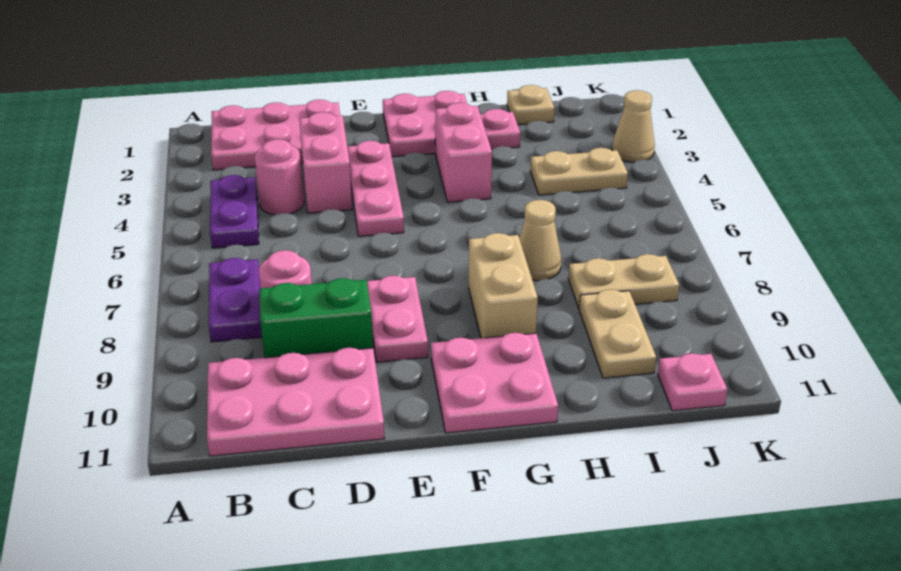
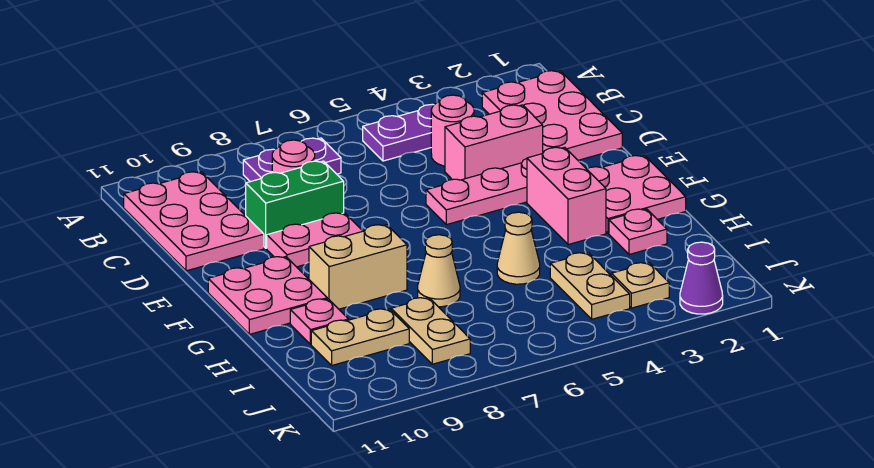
green 1x2 brick [259,278,373,358] -> green 1x2 brick turned to [246,161,344,248]
pink 1x2 brick [435,103,492,202] -> pink 1x2 brick turned to [527,147,606,245]
tan 1x1 plate [507,85,555,125] -> tan 1x1 plate moved to [611,263,669,308]
pink 1x1 plate [658,353,728,411] -> pink 1x1 plate moved to [290,299,348,344]
none -> purple 1x1 cone [680,242,723,314]
tan 1x1 cone [612,90,655,162] -> tan 1x1 cone moved to [497,212,540,284]

